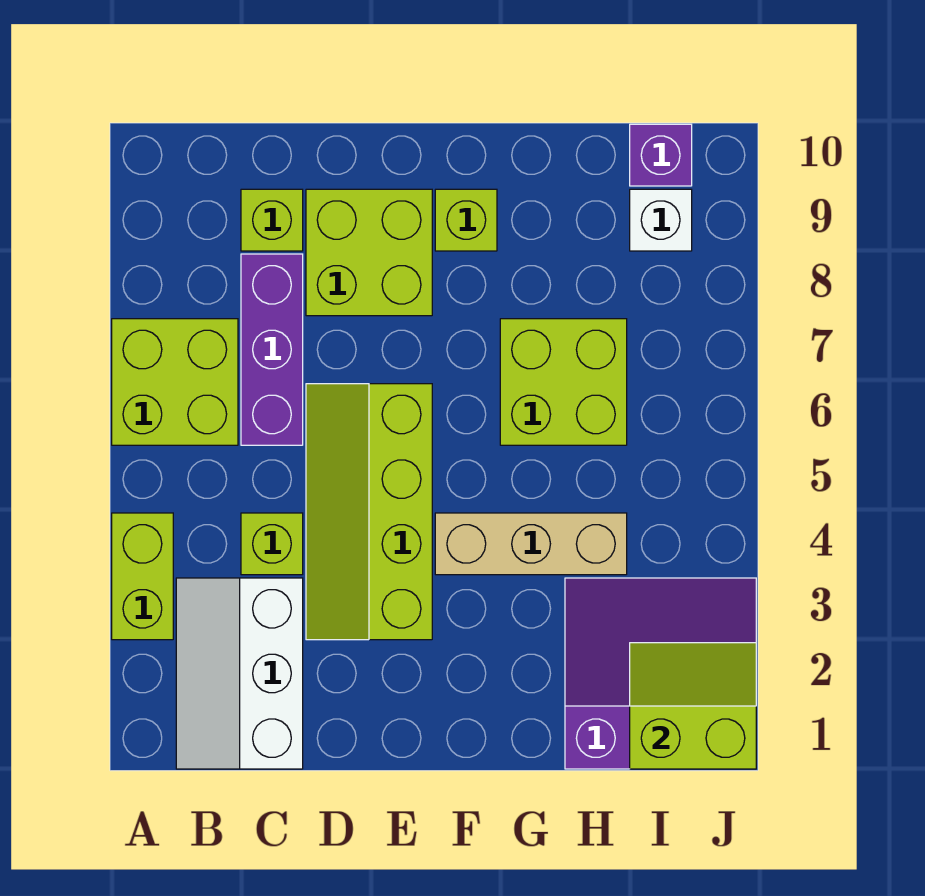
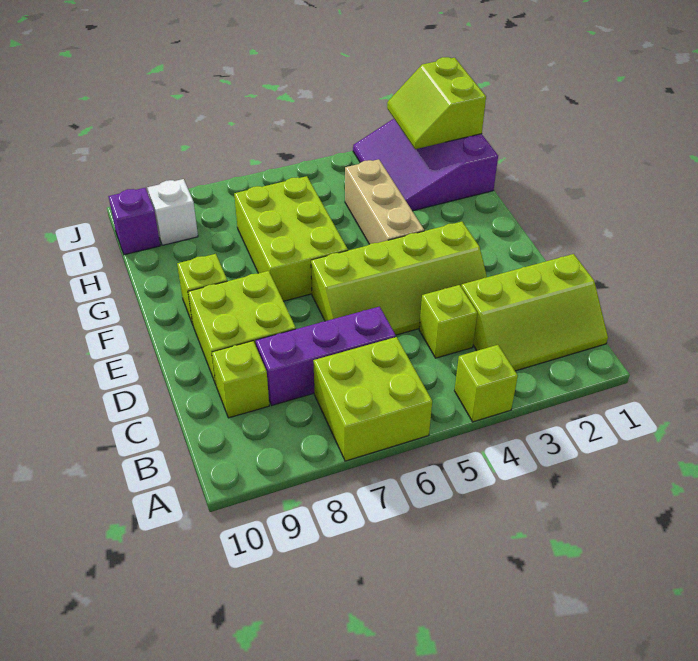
lime 1x2 brick [112,513,173,640] -> lime 1x1 brick [454,345,518,422]
white 2x3 slope [176,578,303,769] -> lime 2x3 slope [461,254,608,371]
lime 2x2 brick [500,319,627,445] -> lime 2x3 brick [234,176,348,301]

